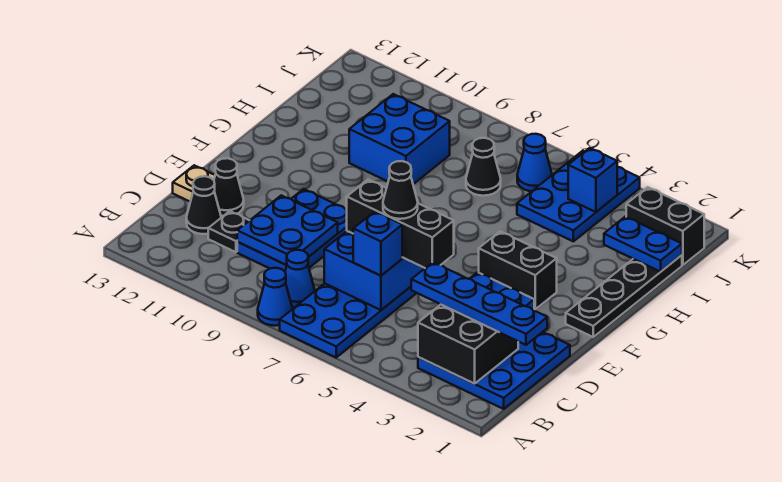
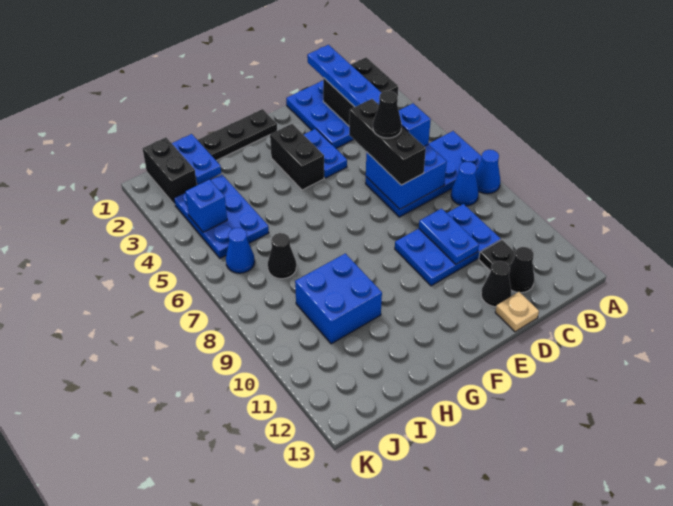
blue 2x2 plate [237,195,338,265] -> blue 1x2 plate [419,209,479,264]
blue 2x3 plate [517,151,640,241] -> blue 2x3 plate turned to [174,175,269,258]

